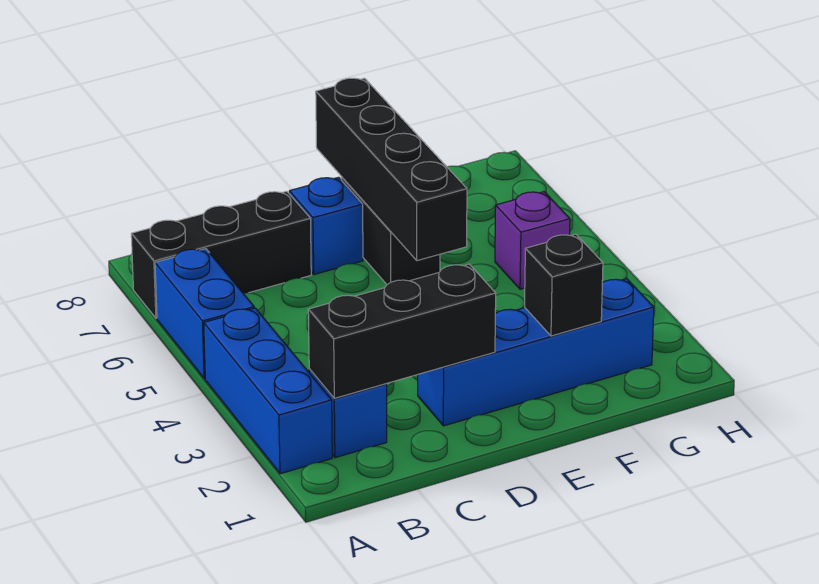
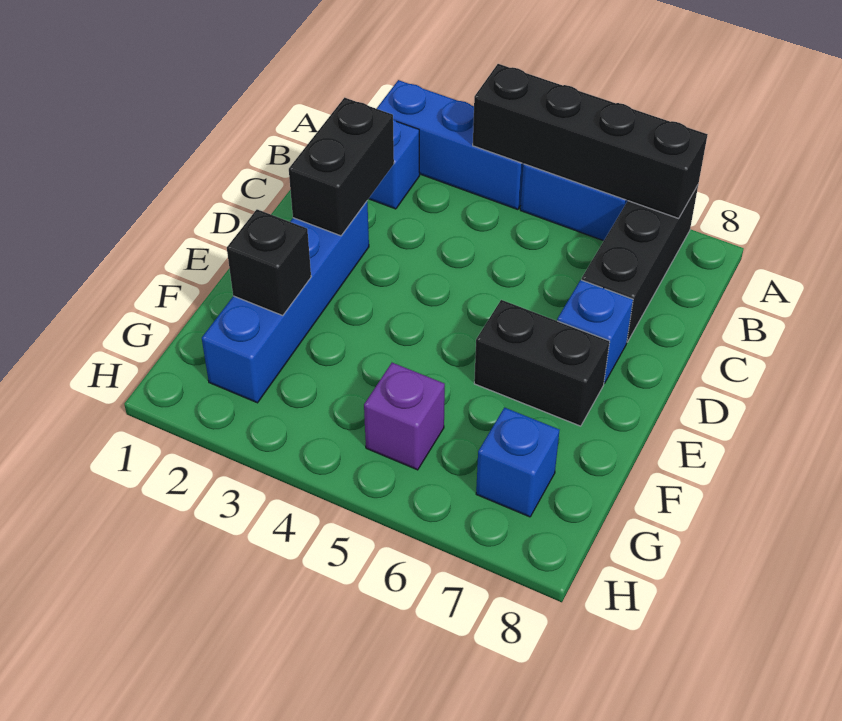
black 1x3 brick [308,264,496,398] -> black 1x2 brick [289,98,394,236]
black 1x4 brick [316,78,467,261] -> black 1x4 brick moved to [473,64,708,218]
none -> blue 1x1 brick [476,407,560,517]

